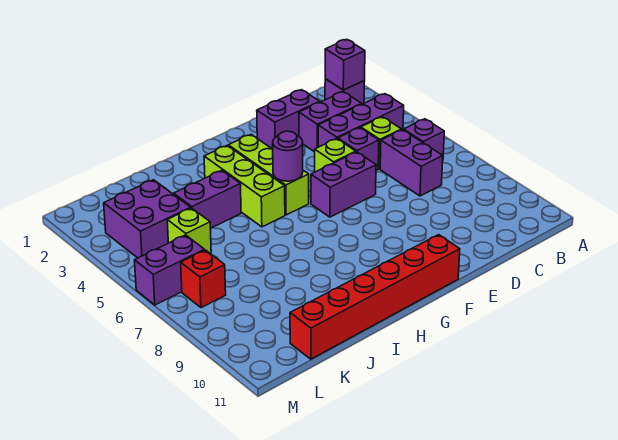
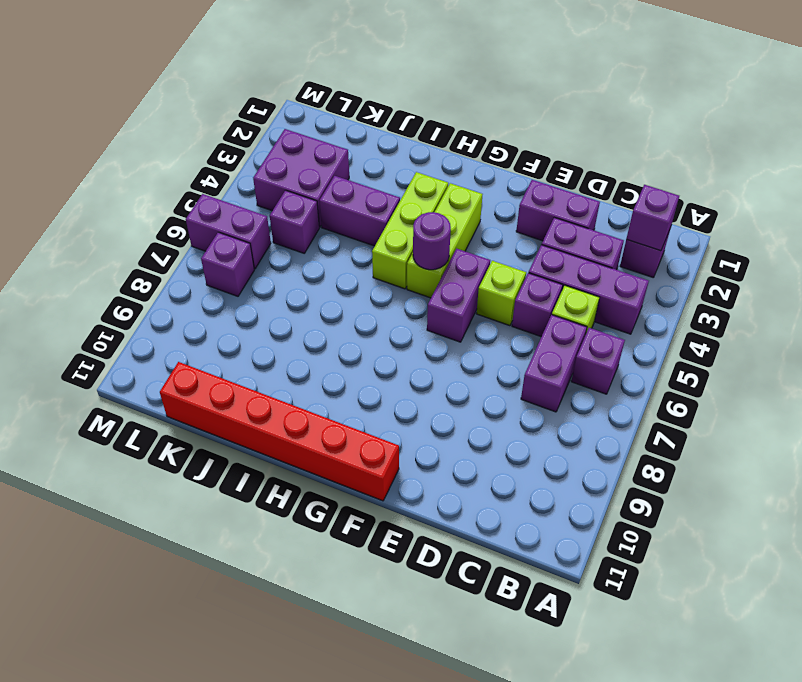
purple 1x2 brick [311,152,376,217] -> purple 1x2 brick turned to [427,249,490,342]
lime 1x1 brick [167,208,211,253] -> purple 1x1 brick [270,190,319,253]
red 1x1 brick [181,250,226,308] -> purple 1x1 brick [201,232,254,296]

